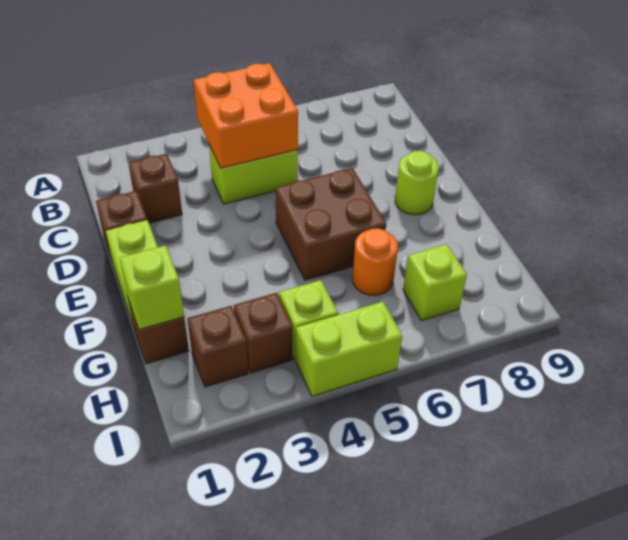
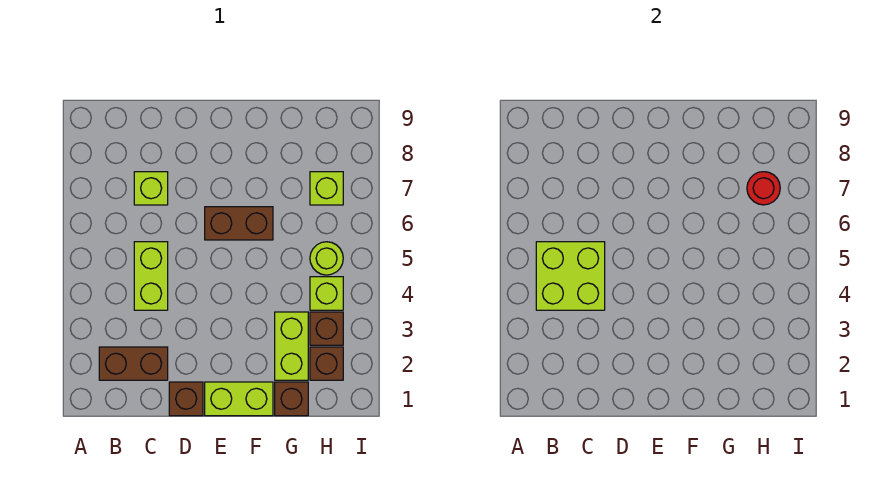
orange 2x2 brick [193,63,298,168] -> lime 2x2 brick [536,242,605,310]
brown 1x1 brick [128,154,182,223] -> brown 1x2 brick [99,347,168,380]
brown 2x2 brick [276,168,386,280] -> brown 1x2 brick [205,207,273,240]
lime 1x1 round brick [395,151,439,215] -> lime 1x1 round brick moved to [310,242,343,275]
lime 1x1 brick [120,245,184,330] -> lime 1x1 brick moved to [134,172,168,205]
orange 1x1 round brick [352,228,398,295] -> none
none -> red 1x1 round brick [747,172,780,205]
lime 1x2 brick [296,302,402,396] -> lime 1x2 brick moved to [275,312,308,380]

